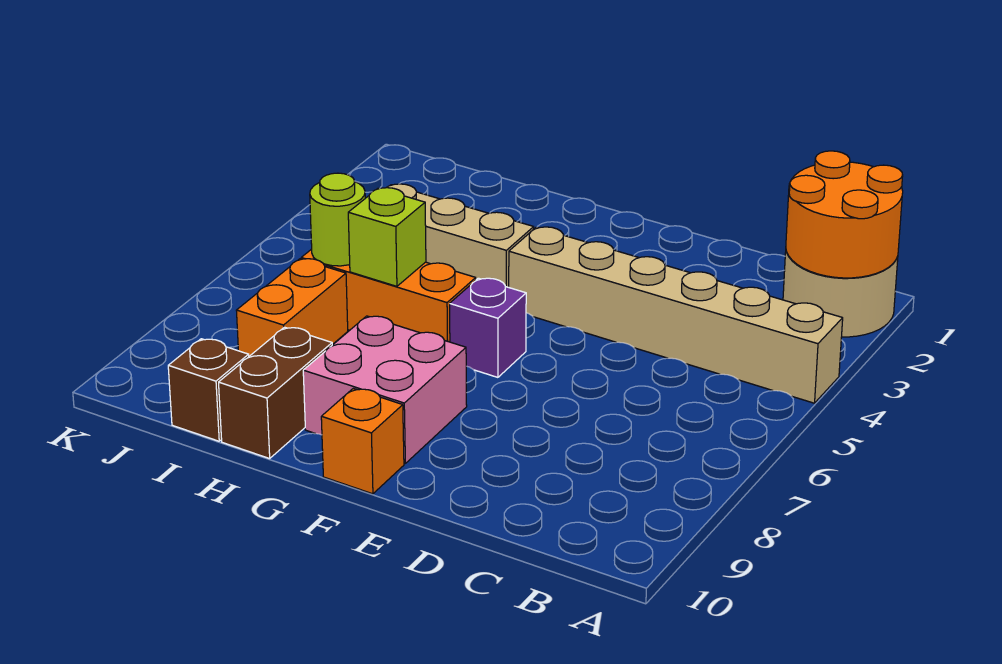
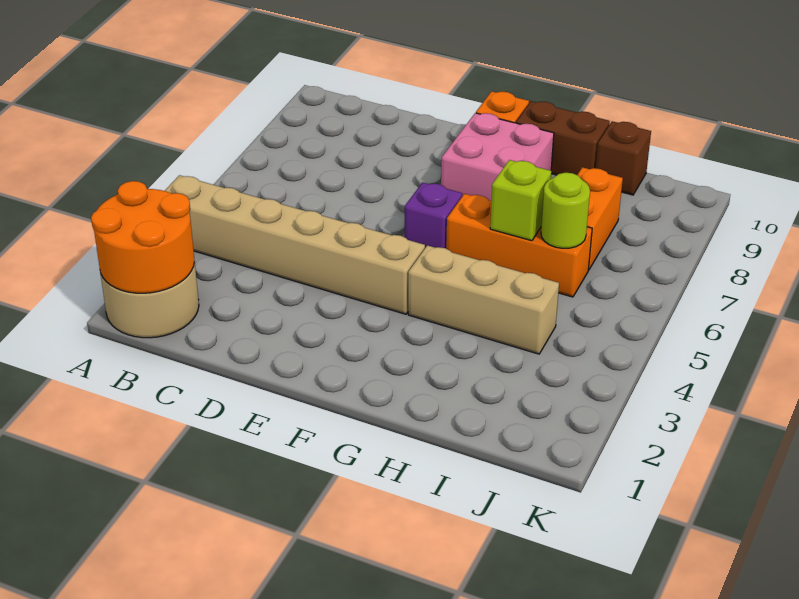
brown 1x2 brick [219,327,332,459] -> brown 1x2 brick turned to [516,101,610,175]

